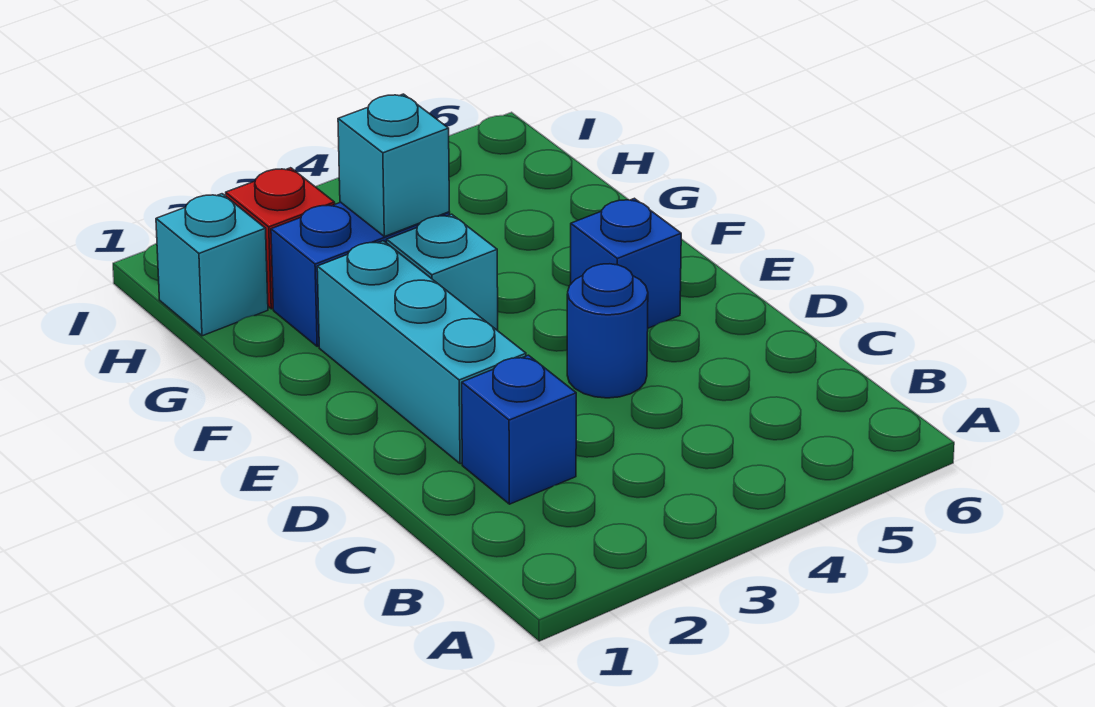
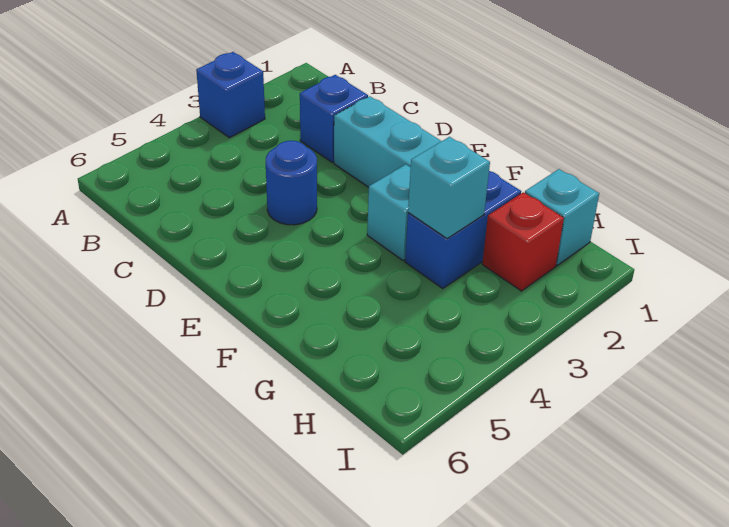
blue 1x1 brick [571,198,681,328] -> blue 1x1 brick moved to [196,52,265,138]

